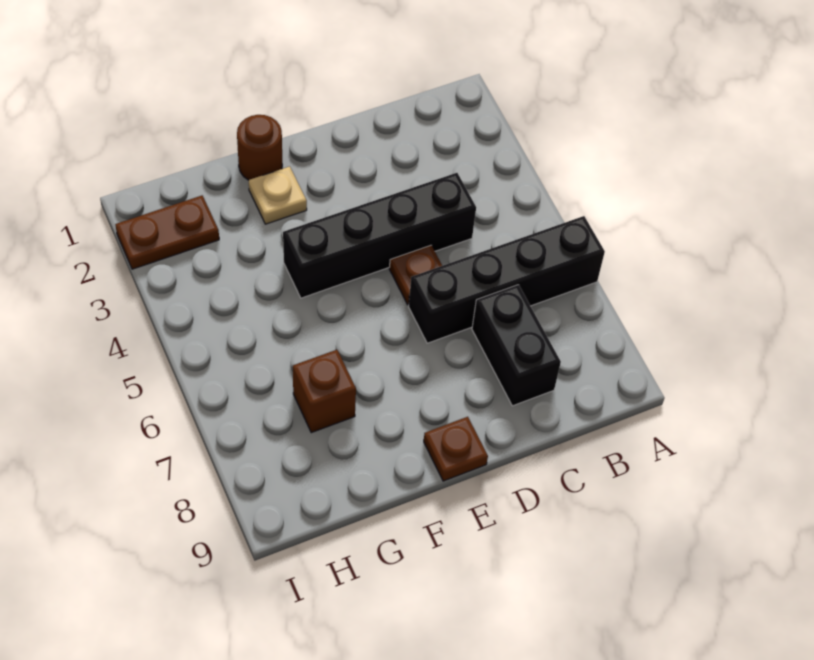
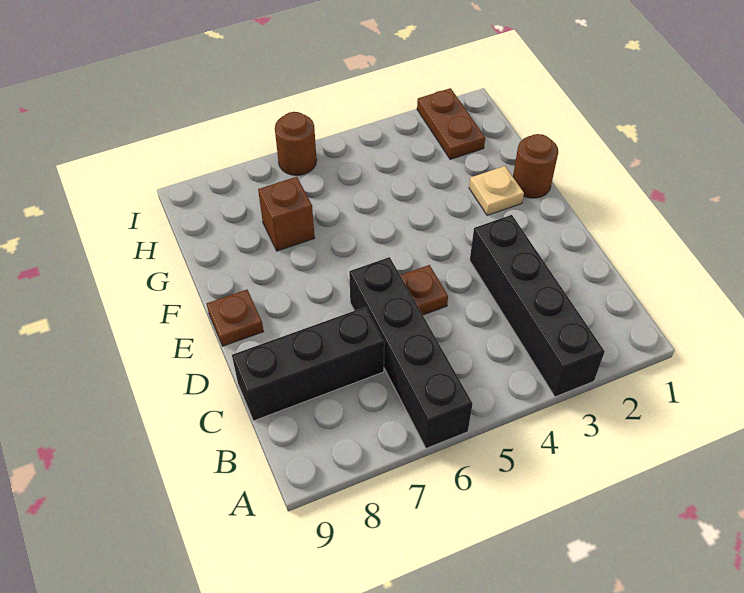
black 1x4 brick [283,173,476,298] -> black 1x4 brick moved to [470,215,605,397]
black 1x2 brick [472,285,561,406] -> black 1x3 brick [232,307,384,421]
none -> brown 1x1 round brick [275,112,317,175]

